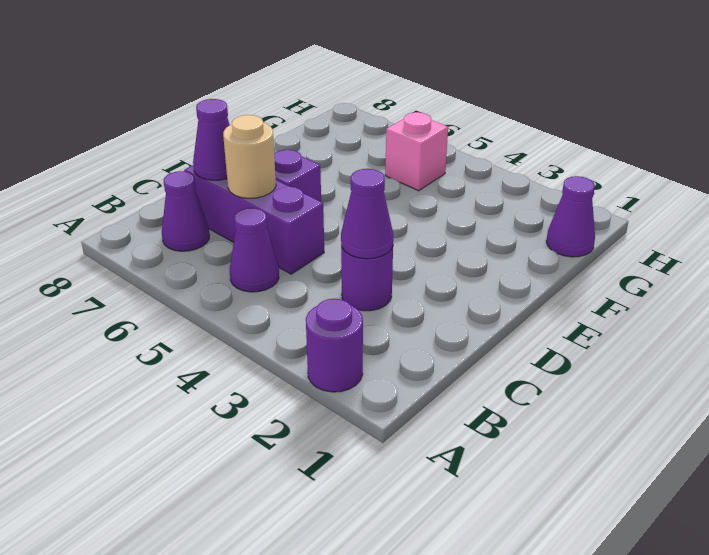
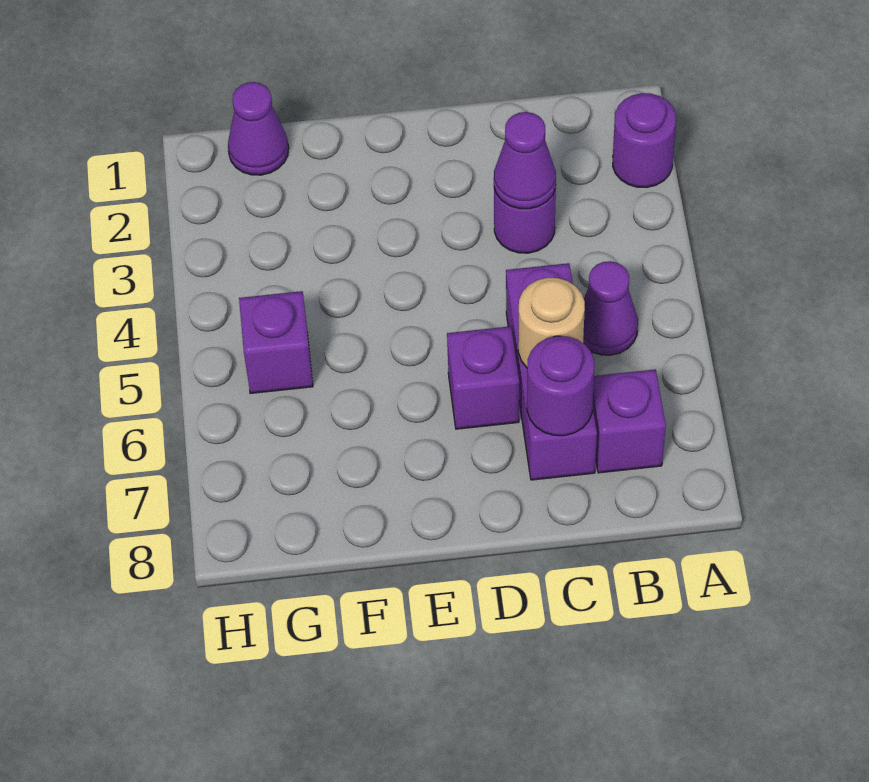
purple 1x1 cone [162,171,209,251] -> purple 1x1 brick [593,369,666,473]
purple 1x1 cone [193,99,230,180] -> purple 1x1 round brick [527,336,594,436]
pink 1x1 brick [385,112,448,191] -> purple 1x1 brick [239,291,313,394]

